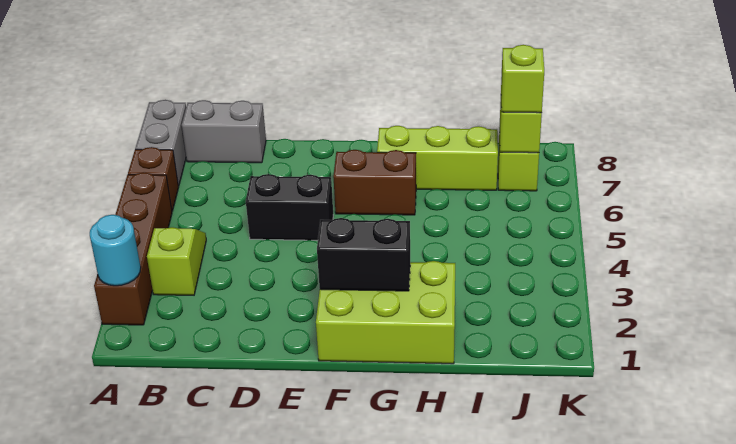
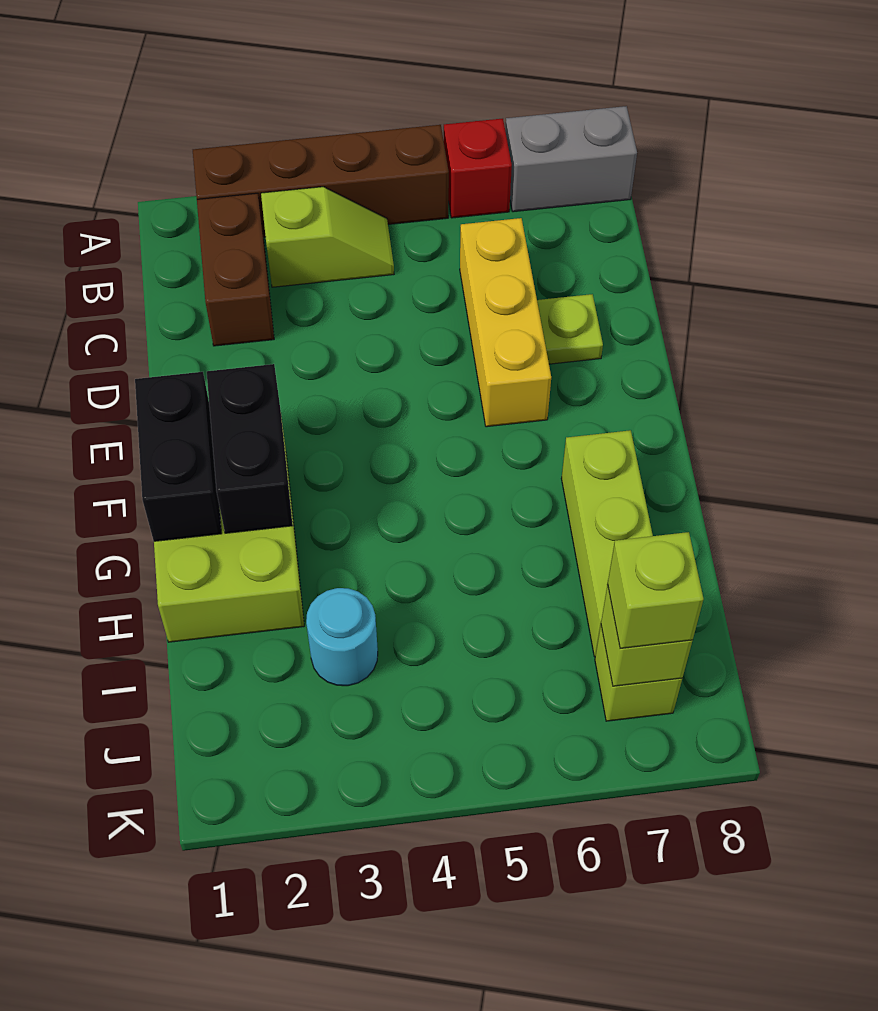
cyan 1x1 round brick [90,215,141,286] -> cyan 1x1 round brick moved to [306,588,378,686]
brown 1x1 brick [128,147,179,211] -> red 1x1 brick [444,119,512,218]
grey 1x2 brick [182,100,266,163] -> none
none -> yellow 1x3 brick [460,218,551,427]
black 1x2 brick [246,174,333,240] -> black 1x2 brick moved to [135,372,222,541]
none -> lime 1x1 plate [537,294,603,364]
brown 1x2 brick [333,150,416,215] -> brown 1x2 brick moved to [197,193,274,346]

